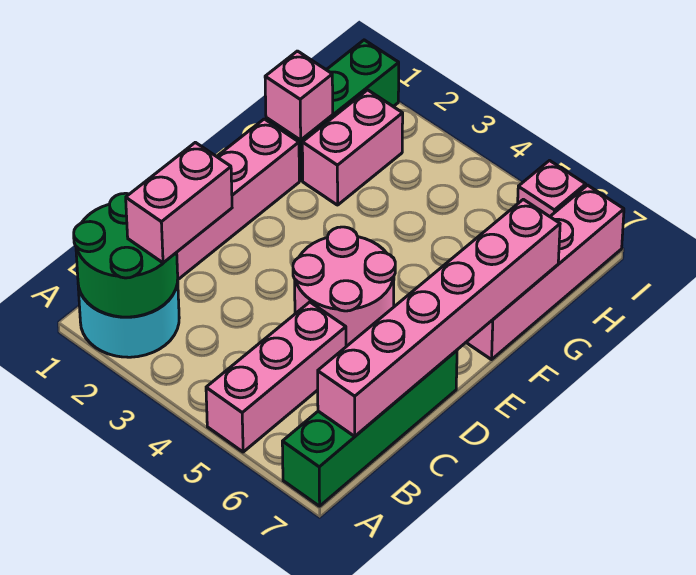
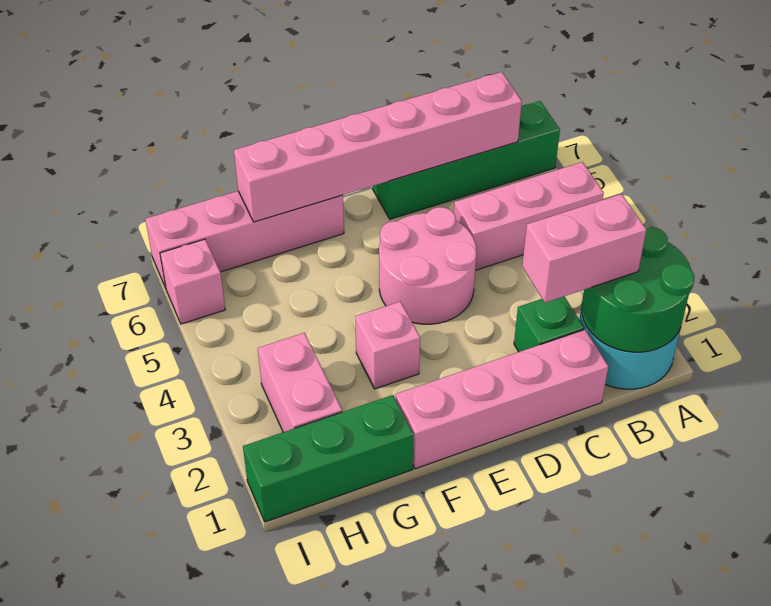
none -> green 1x1 brick [514,296,584,352]
pink 1x1 brick [265,51,333,140] -> pink 1x1 brick moved to [355,302,420,389]
pink 1x2 brick [302,90,403,205] -> pink 1x2 brick turned to [258,333,342,432]

